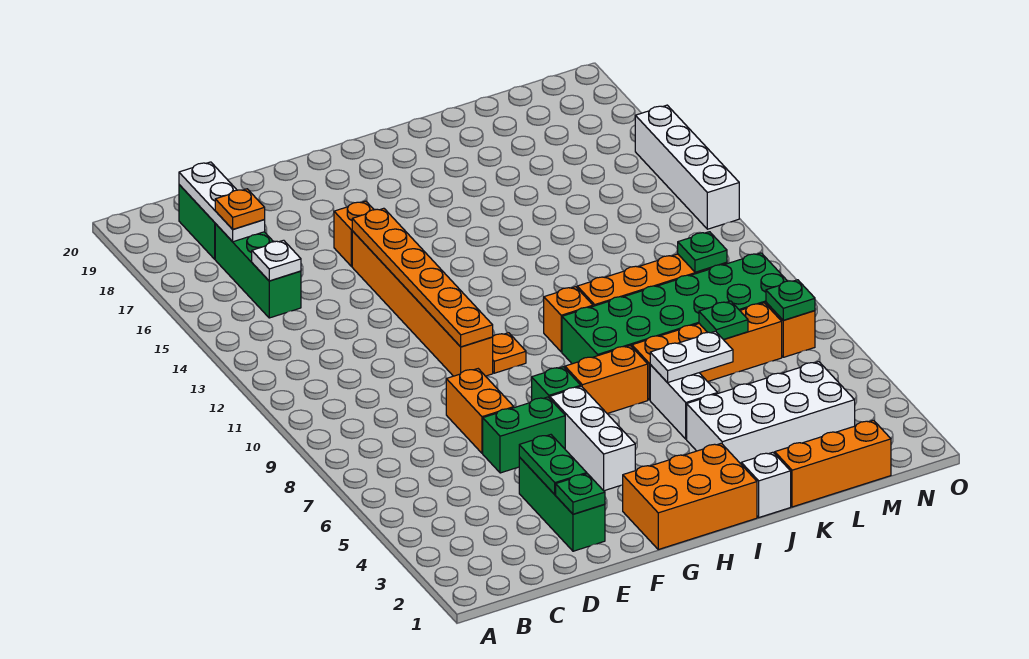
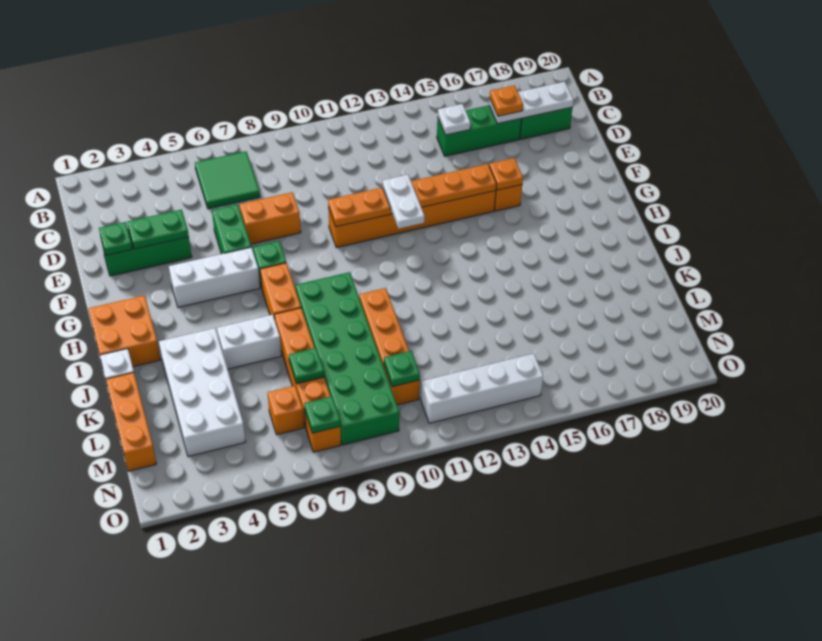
none -> green 2x2 tile [195,151,260,209]
orange 2x3 brick [623,443,757,549] -> orange 2x2 brick [89,295,160,367]
orange 1x1 plate [493,333,526,373] -> orange 1x1 plate moved to [489,158,523,190]
orange 1x1 brick [544,287,593,352] -> orange 1x1 brick moved to [268,386,304,435]
white 1x2 plate [650,331,733,383] -> white 1x2 plate moved to [383,175,425,229]
white 1x4 brick [635,105,739,229] -> white 1x4 brick moved to [421,354,543,423]

